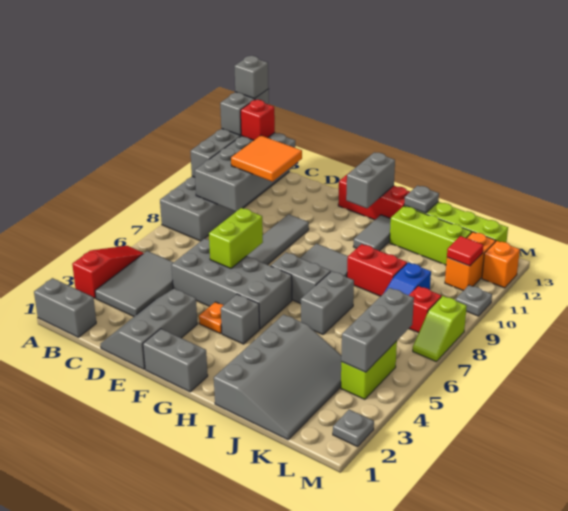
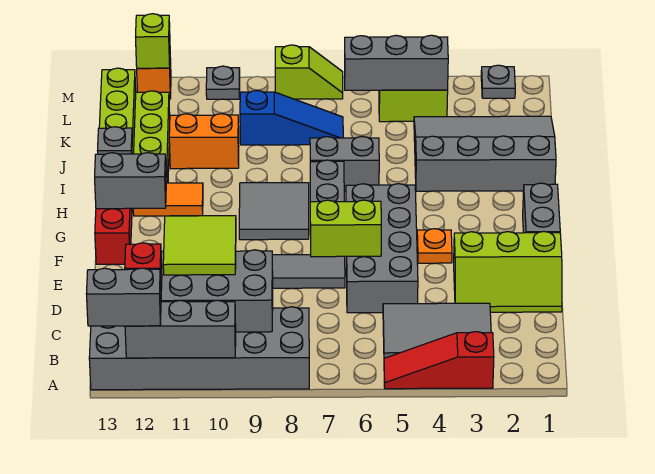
grey 1x2 brick [34,278,96,337] -> none
grey 1x1 brick [234,56,269,99] -> none
orange 2x2 tile [231,136,302,182] -> lime 2x2 tile [163,216,236,275]
grey 2x3 slope [101,288,198,369] -> lime 2x3 slope [454,231,562,312]
grey 1x1 brick [221,294,260,344] -> none
grey 1x2 tile [353,215,391,251] -> orange 1x2 tile [133,183,203,216]
red 1x2 brick [347,244,407,296] -> none
red 1x1 brick [409,286,441,333] -> none
orange 1x2 brick [445,232,495,291] -> orange 1x2 brick moved to [169,114,239,169]
red 1x1 tile [447,236,483,266] -> none
none -> lime 1x1 brick [136,14,170,68]

